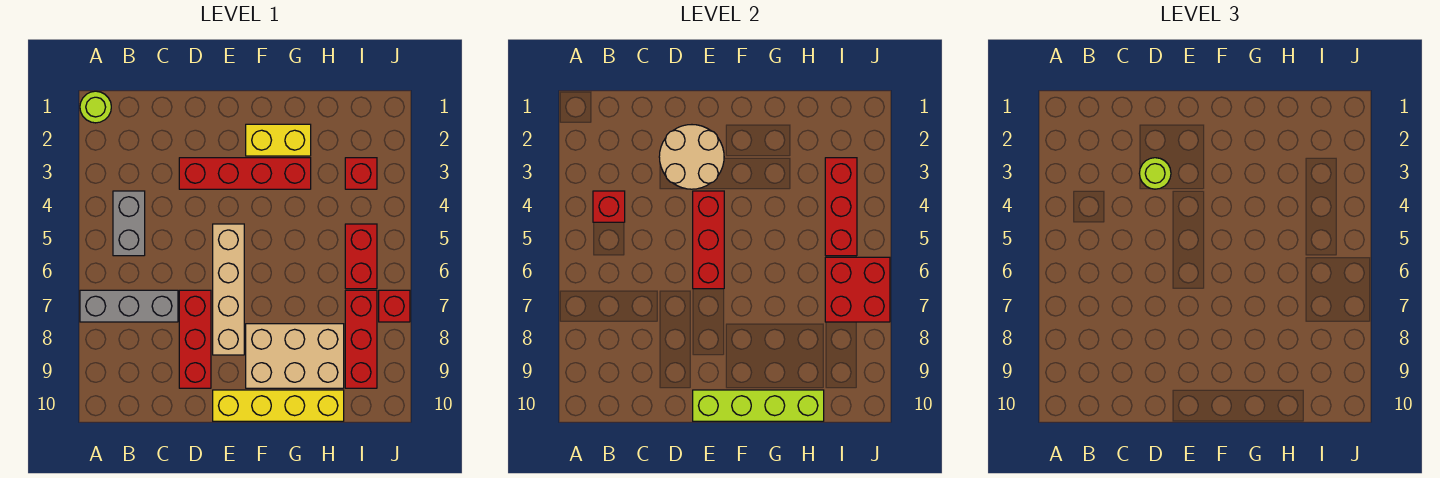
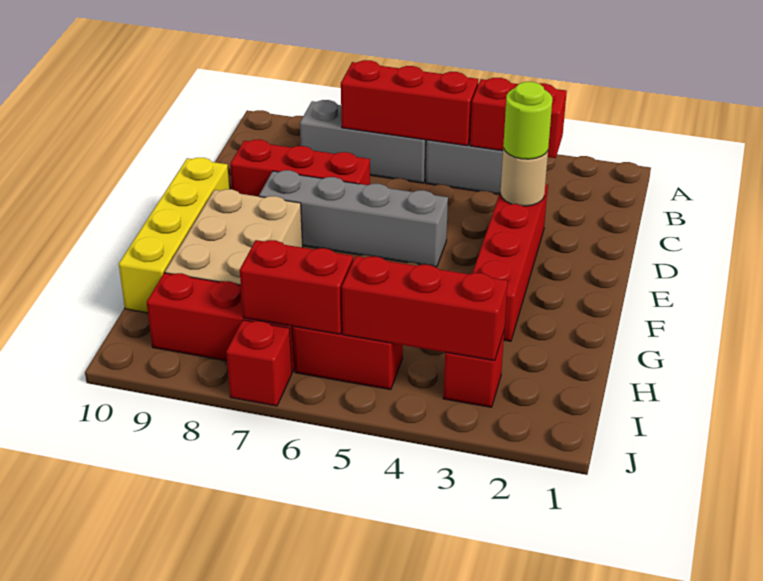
lime 1x1 round brick [80,91,111,123] -> none
grey 1x3 brick [80,290,178,322] -> grey 1x3 brick turned to [300,100,427,183]
red 1x1 brick [593,191,625,222] -> red 1x2 brick [470,78,567,158]
tan 2x2 round brick [659,125,724,189] -> tan 1x1 round brick [500,148,548,206]
red 1x3 brick [693,191,724,289] -> red 1x3 brick moved to [341,60,478,146]
tan 1x4 brick [213,224,244,355] -> grey 1x4 brick [259,170,448,267]
lime 1x4 brick [693,390,824,421] -> none
yellow 1x2 brick [246,124,311,156] -> none
red 2x2 brick [825,257,890,322] -> red 1x2 brick [240,240,353,334]

